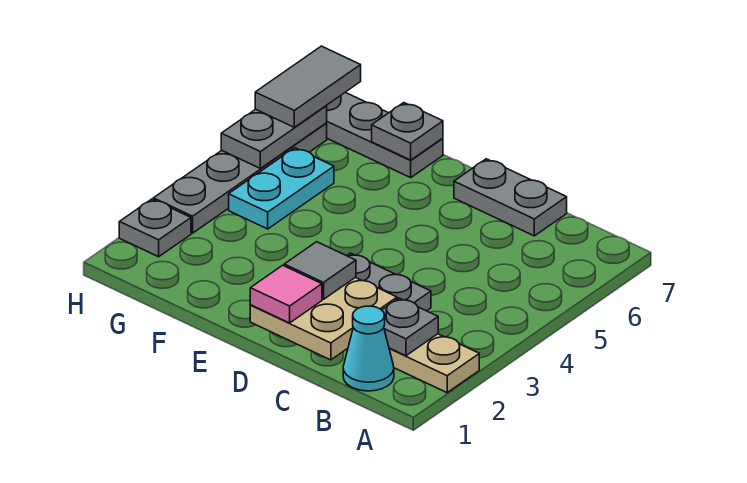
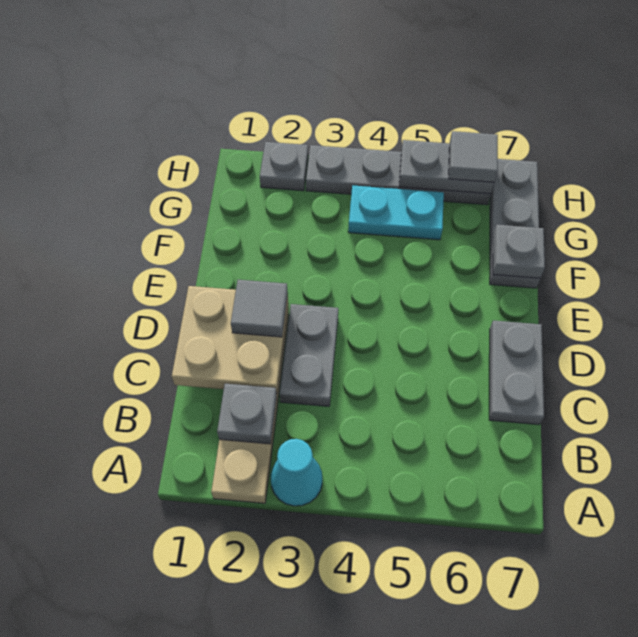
cyan 1x1 cone [343,306,394,391] -> cyan 1x1 cone moved to [271,439,322,506]
pink 1x1 tile [250,265,322,323] -> none
grey 1x2 tile [255,46,361,127] -> grey 1x1 tile [449,131,498,182]

